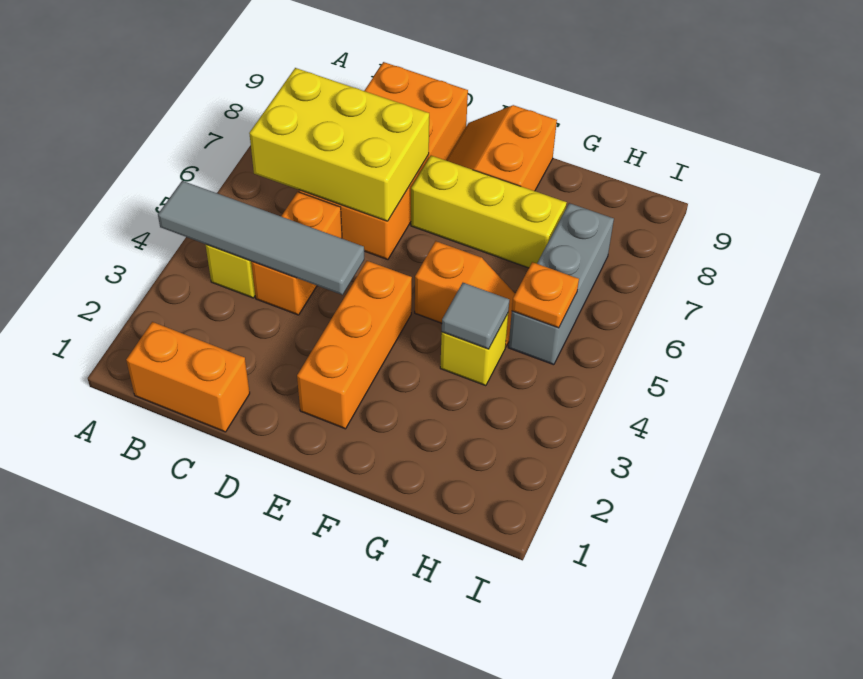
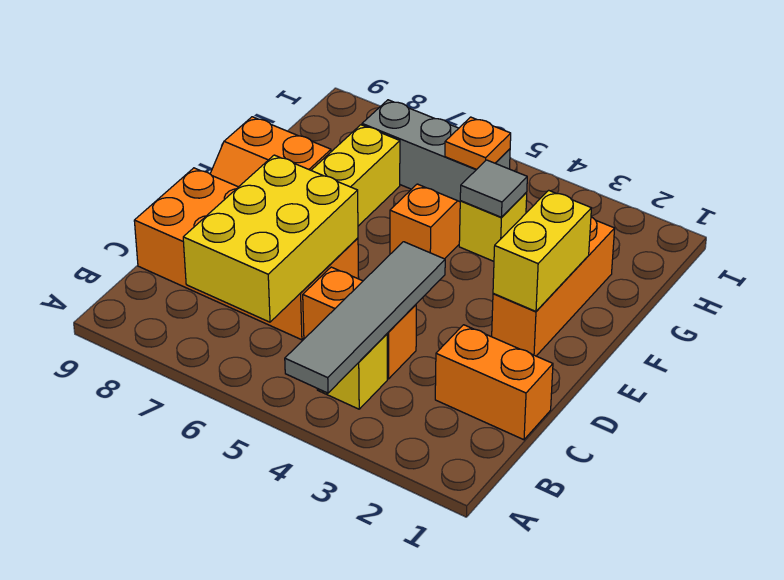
orange 1x2 brick [126,322,250,432] -> orange 1x2 brick turned to [435,325,553,440]
orange 1x3 brick [297,261,412,429] -> orange 1x3 brick turned to [492,217,615,356]
none -> yellow 1x2 brick [493,190,591,311]

